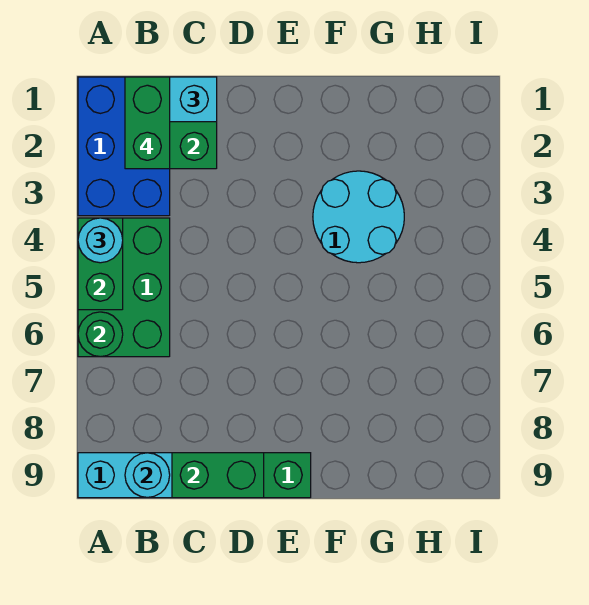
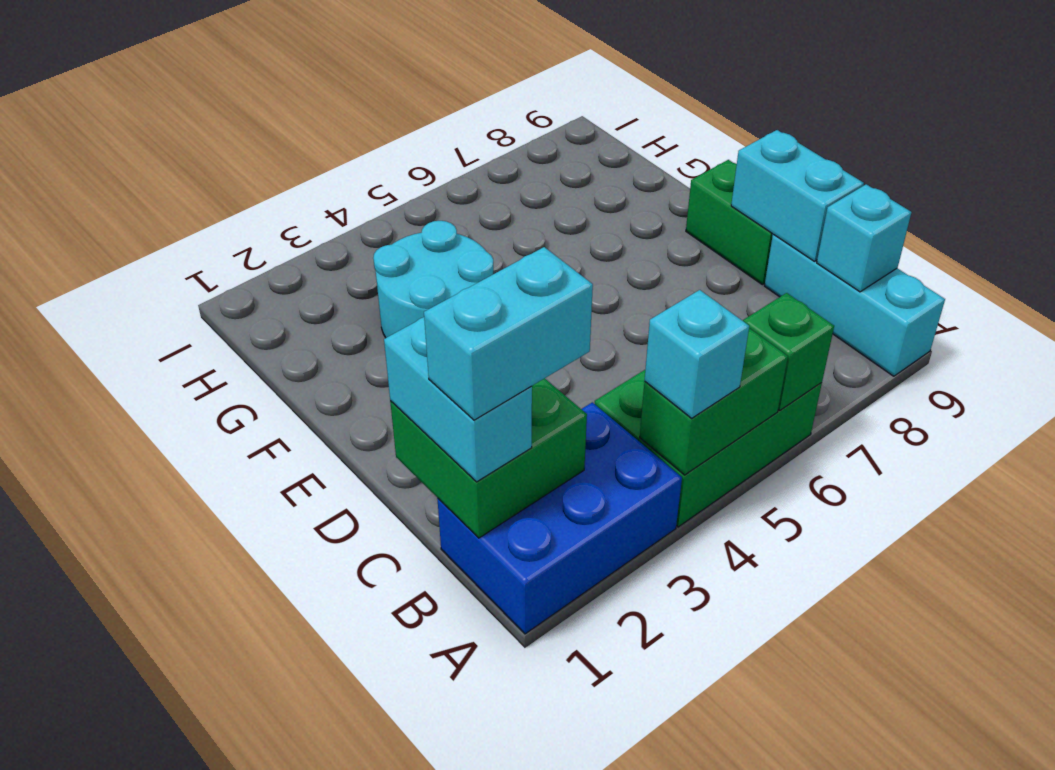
cyan 1x1 round brick [78,218,123,263] -> cyan 1x1 brick [645,290,749,418]
green 1x1 round brick [78,312,123,357] -> green 1x1 brick [743,293,834,410]
green 1x2 brick [125,77,170,169] -> cyan 1x2 brick [424,247,593,420]
cyan 1x1 round brick [125,453,170,497] -> cyan 1x1 brick [817,184,912,292]
green 1x2 brick [172,453,264,498] -> cyan 1x2 brick [731,130,864,261]

